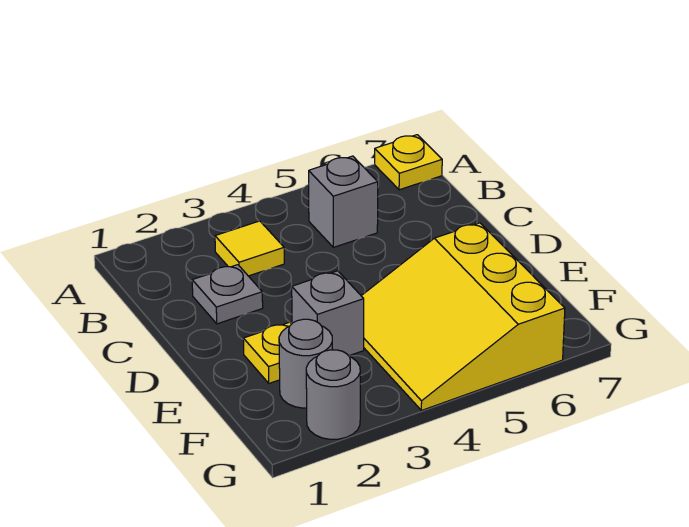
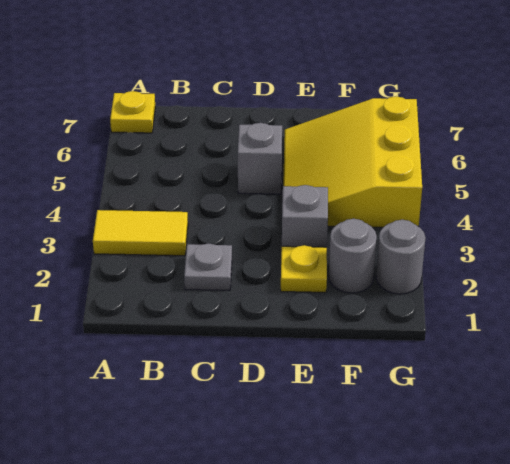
yellow 1x1 tile [215,221,284,276] -> yellow 1x2 tile [93,210,188,256]
grey 1x1 brick [309,156,378,247] -> grey 1x1 brick moved to [238,123,282,194]
yellow 3x3 slope [362,223,565,410] -> yellow 3x3 slope turned to [283,96,422,227]

